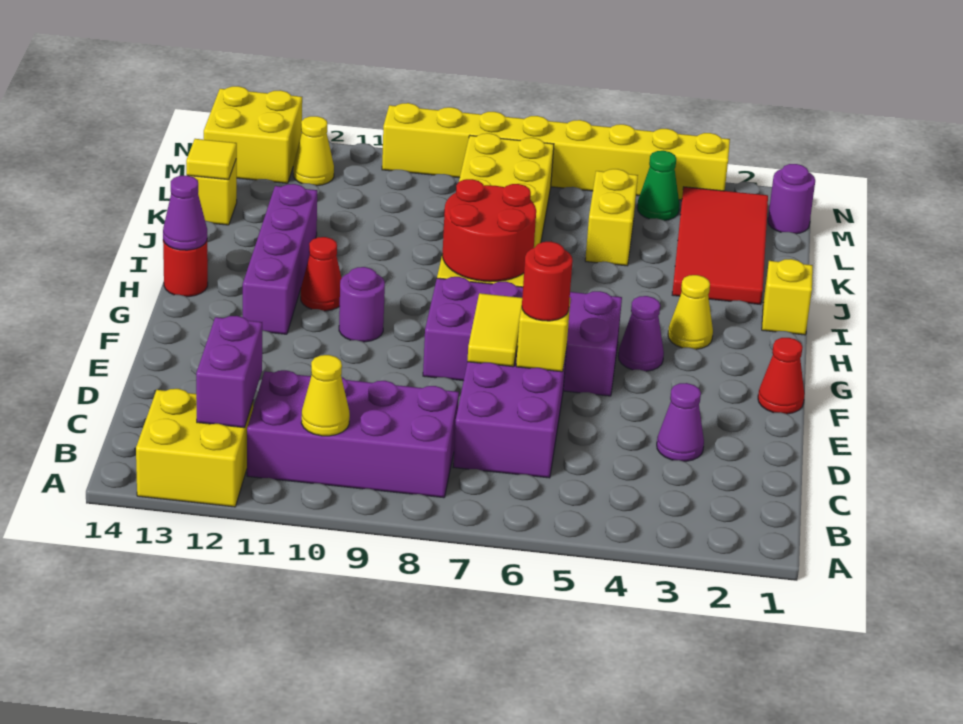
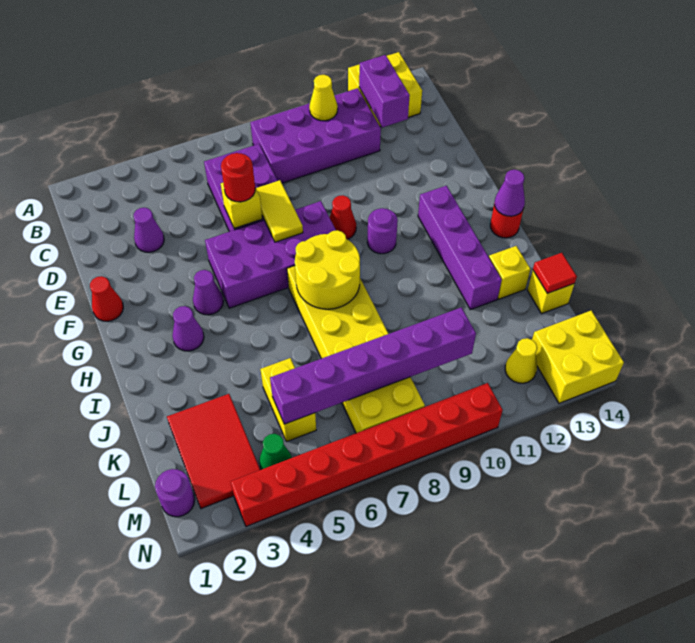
yellow 1x1 cone [668,275,713,349] -> purple 1x1 cone [172,306,204,351]
red 2x2 round brick [442,179,536,282] -> yellow 2x2 round brick [295,230,360,309]
red 1x1 cone [301,237,342,311] -> red 1x1 cone moved to [329,195,356,239]
yellow 1x1 brick [762,259,813,335] -> yellow 1x1 brick moved to [489,246,530,299]
red 2x4 tile [672,187,768,305] -> red 2x3 tile [167,394,260,509]
yellow 1x1 tile [186,139,237,180] -> red 1x1 tile [533,253,577,293]
none -> purple 1x6 brick [270,307,476,424]
yellow 1x8 brick [382,103,730,200] -> red 1x8 brick [231,383,503,526]

